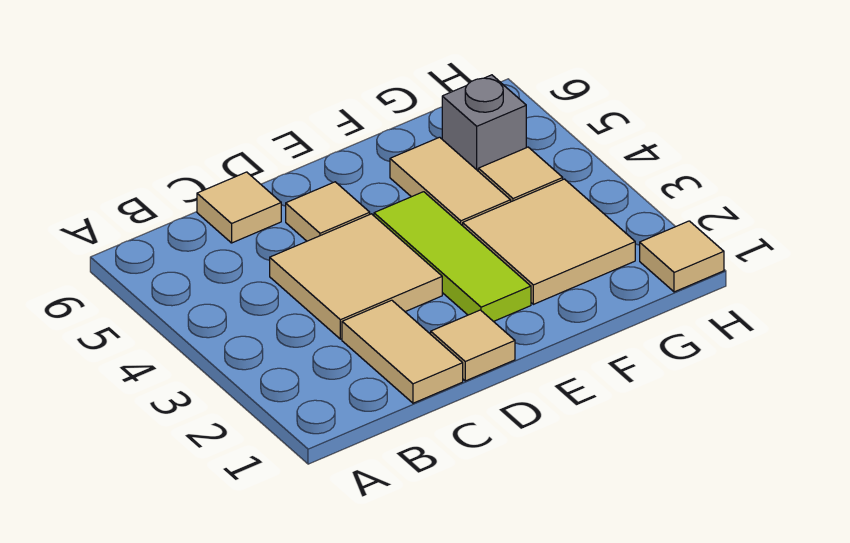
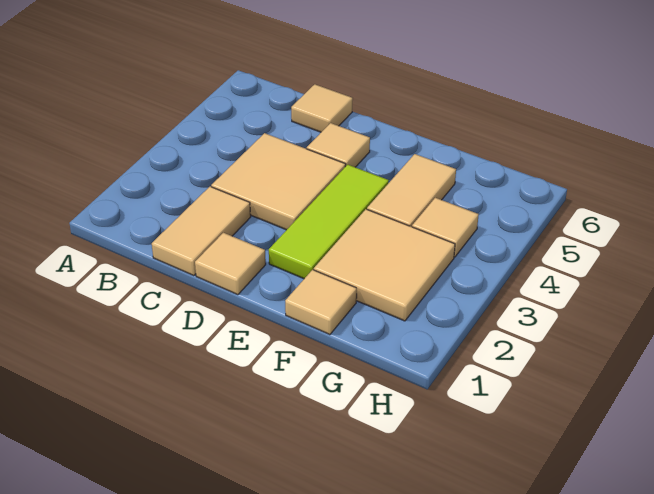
grey 1x1 brick [442,75,526,171] -> none
tan 1x1 tile [640,221,724,292] -> tan 1x1 tile moved to [285,270,357,335]

